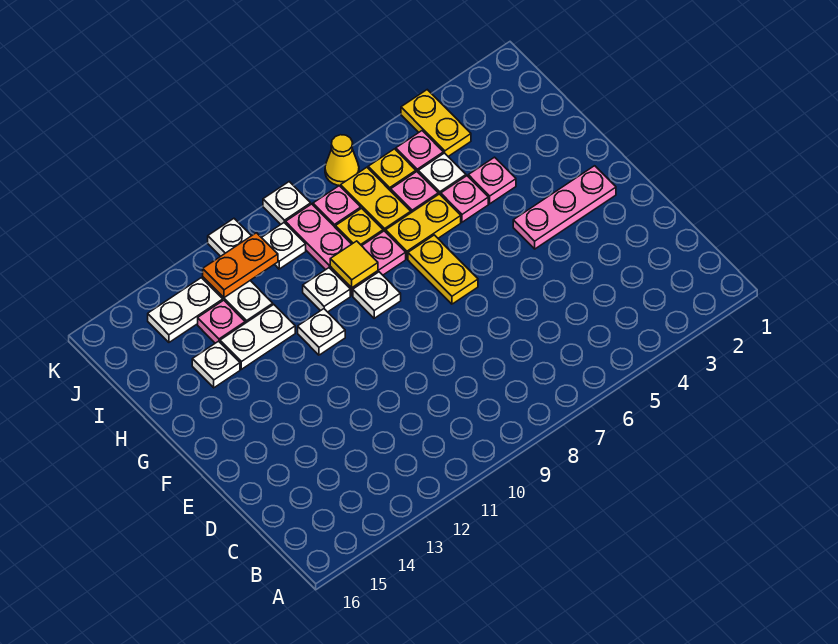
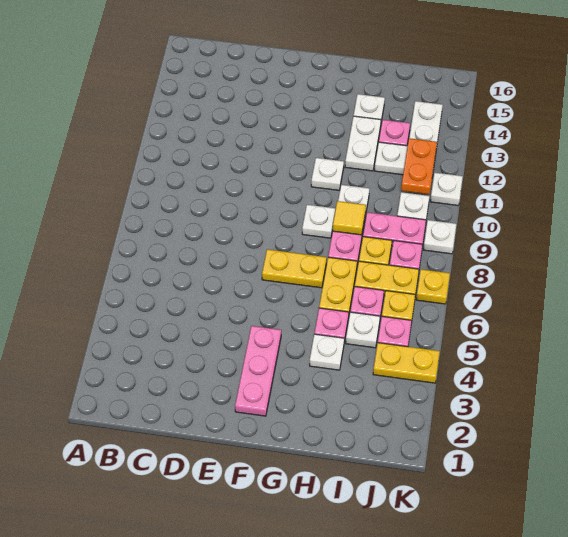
pink 1x1 plate [468,157,516,204] -> white 1x1 plate [310,334,344,370]
yellow 1x1 cone [325,135,359,186] -> yellow 1x1 plate [416,269,450,304]

